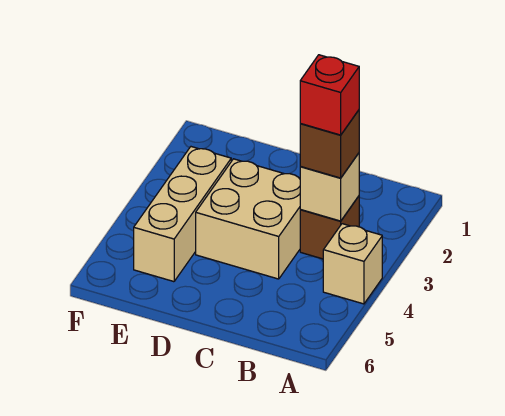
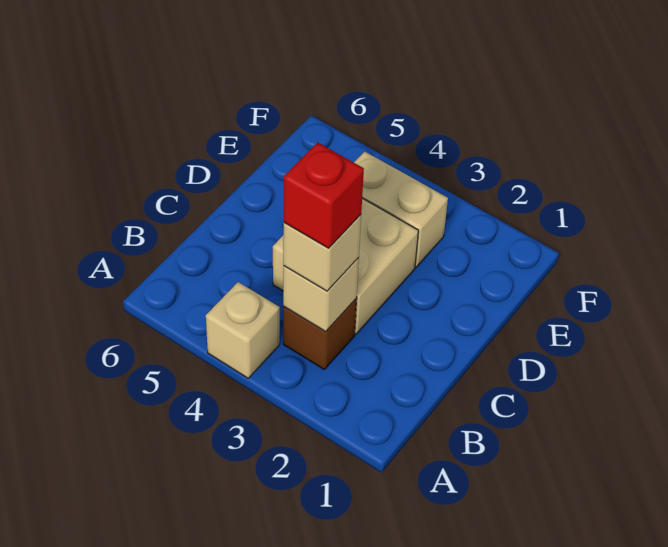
brown 1x1 brick [300,110,359,178] -> tan 1x1 brick [283,215,361,291]
tan 1x3 brick [134,147,231,282] -> tan 1x2 brick [354,151,448,267]

